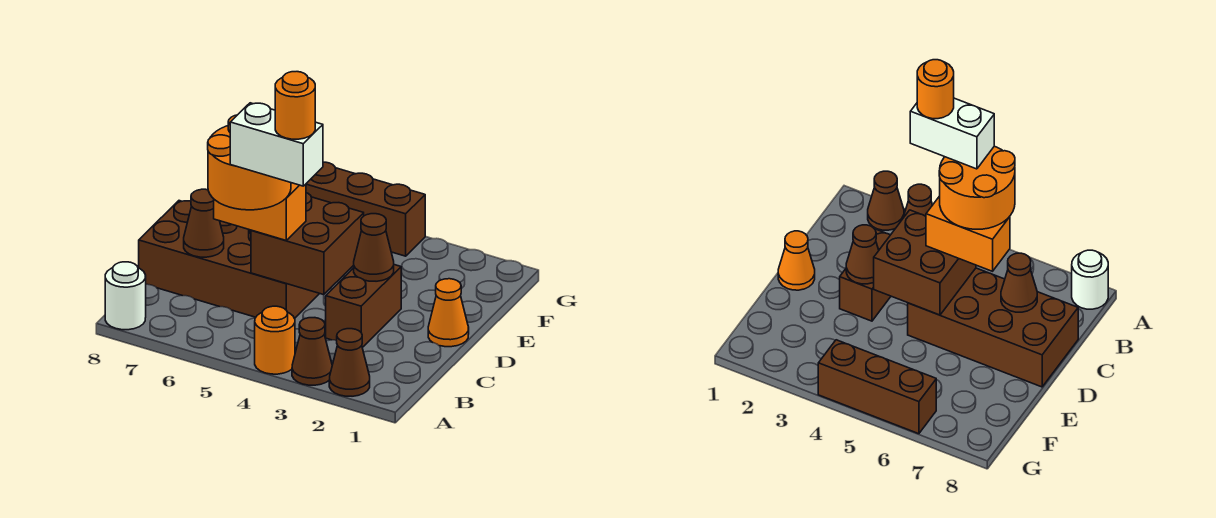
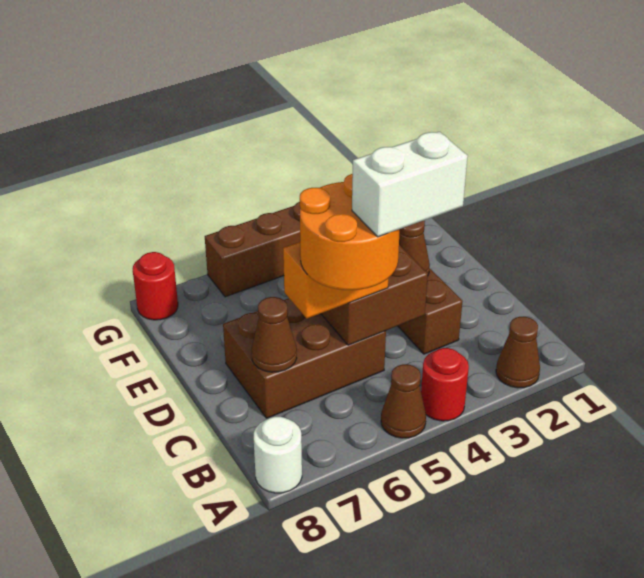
brown 1x1 cone [292,318,332,385] -> brown 1x1 cone moved to [381,364,426,438]
orange 1x1 round brick [255,306,295,374] -> red 1x1 round brick [421,348,469,421]
orange 1x1 round brick [275,72,315,139] -> none
brown 2x4 brick [139,201,319,318] -> brown 2x3 brick [223,298,386,418]
orange 1x1 cone [428,279,469,347] -> none
none -> red 1x1 round brick [133,252,178,320]

